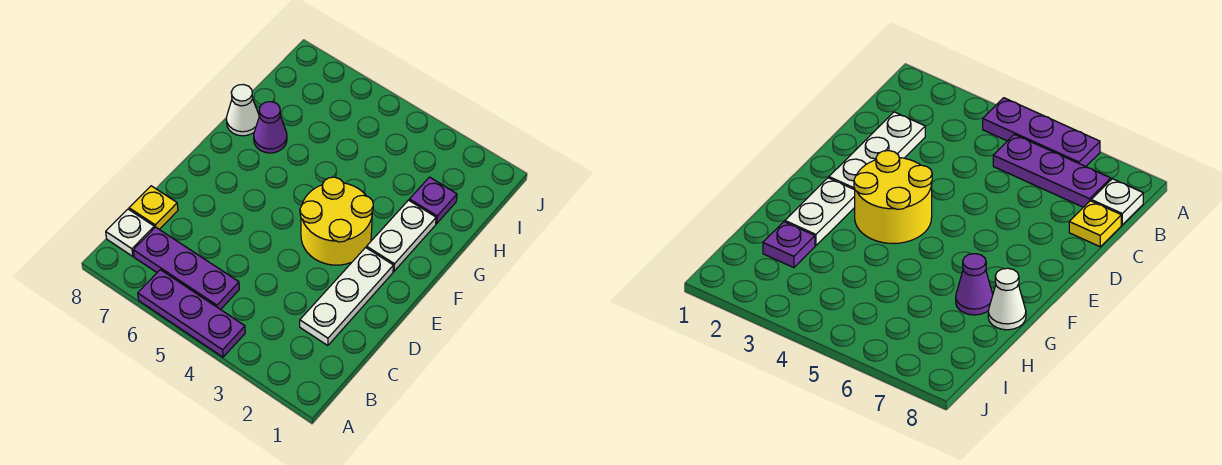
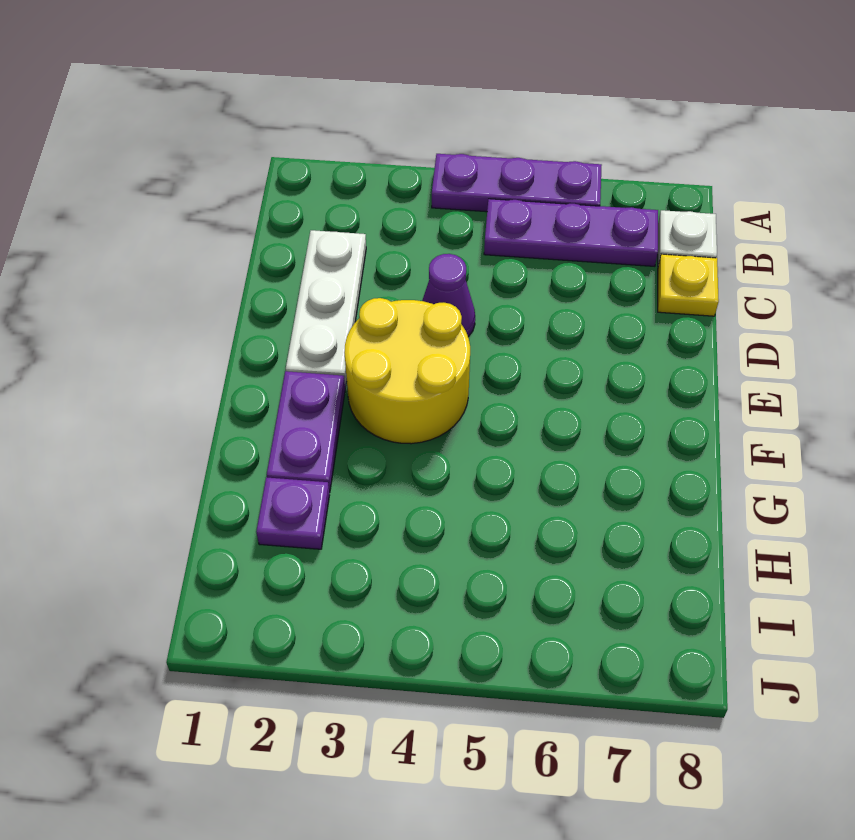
white 1x2 plate [367,200,436,271] -> purple 1x2 plate [267,371,345,493]
purple 1x1 cone [254,102,287,153] -> purple 1x1 cone moved to [422,254,475,337]
white 1x1 cone [226,84,259,136] -> none

